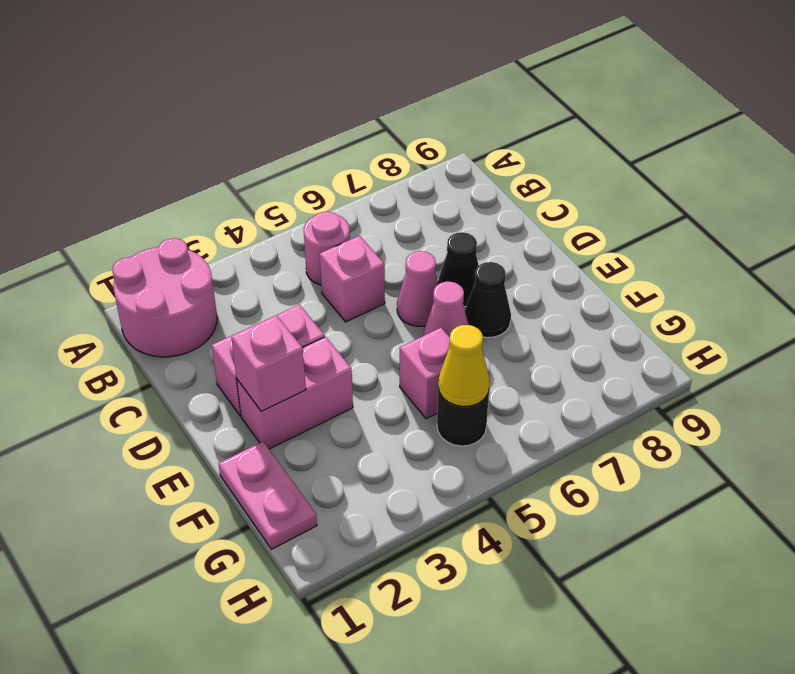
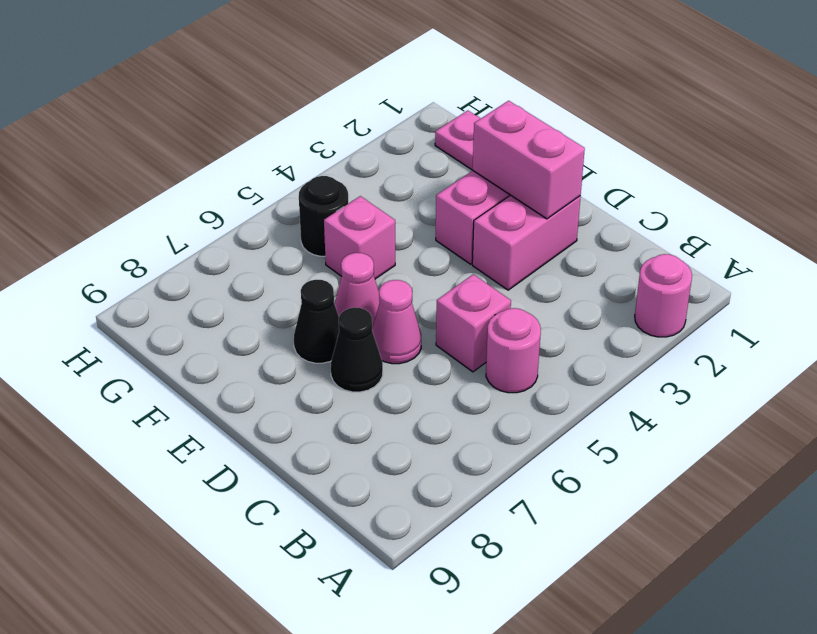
pink 2x2 round brick [112,238,217,357] -> pink 1x1 round brick [635,254,692,337]
pink 1x1 brick [231,315,306,411] -> pink 1x2 brick [473,101,585,219]
yellow 1x1 cone [438,325,490,407] -> none

